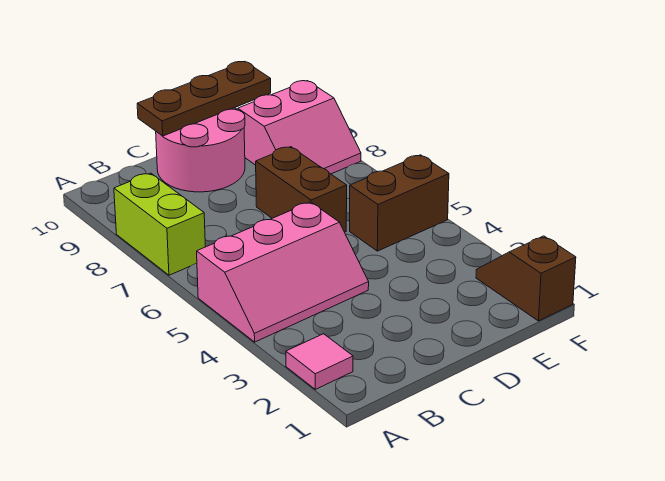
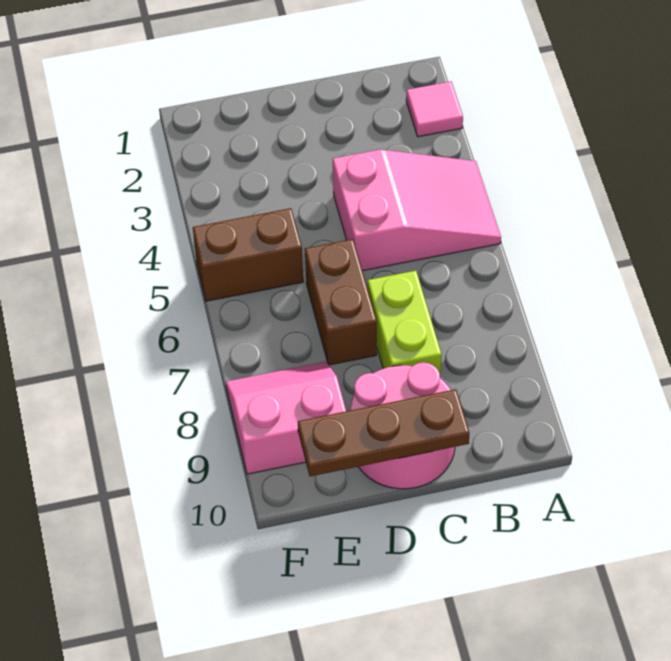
pink 2x3 slope [197,202,369,342] -> pink 2x3 slope turned to [333,149,501,271]
lime 1x2 brick [114,173,205,275] -> lime 1x2 brick moved to [367,271,442,378]
brown 1x2 slope [476,236,576,321] -> none

